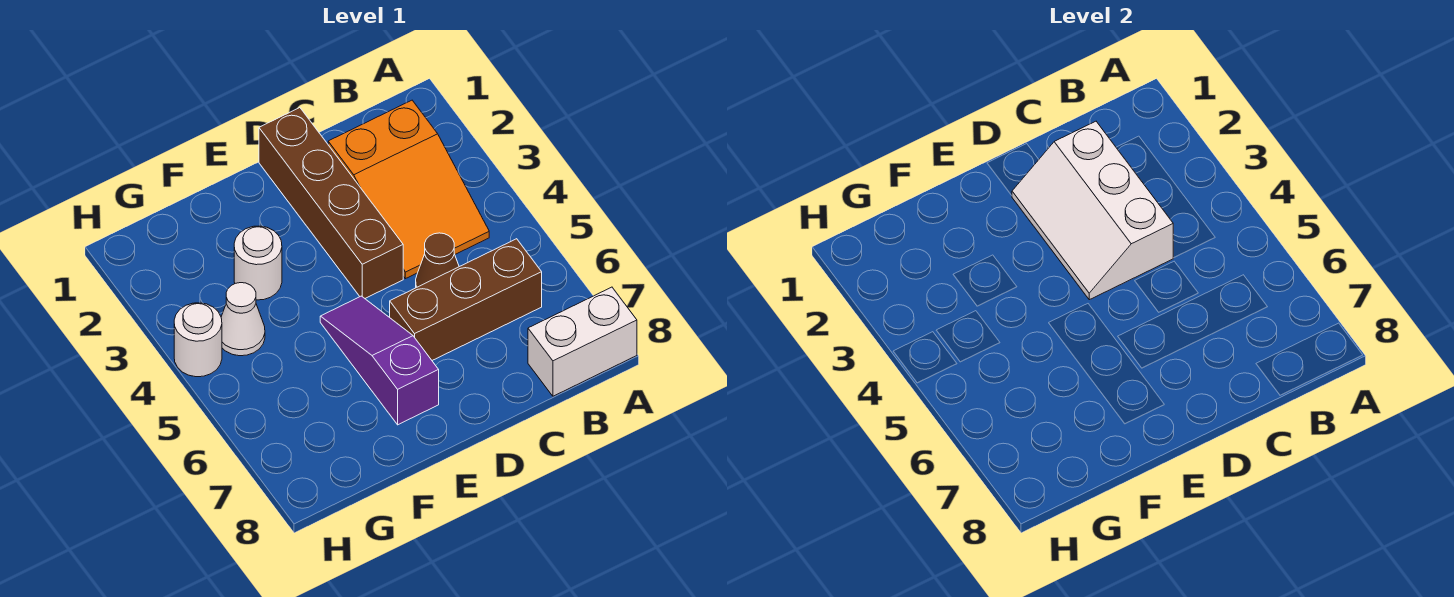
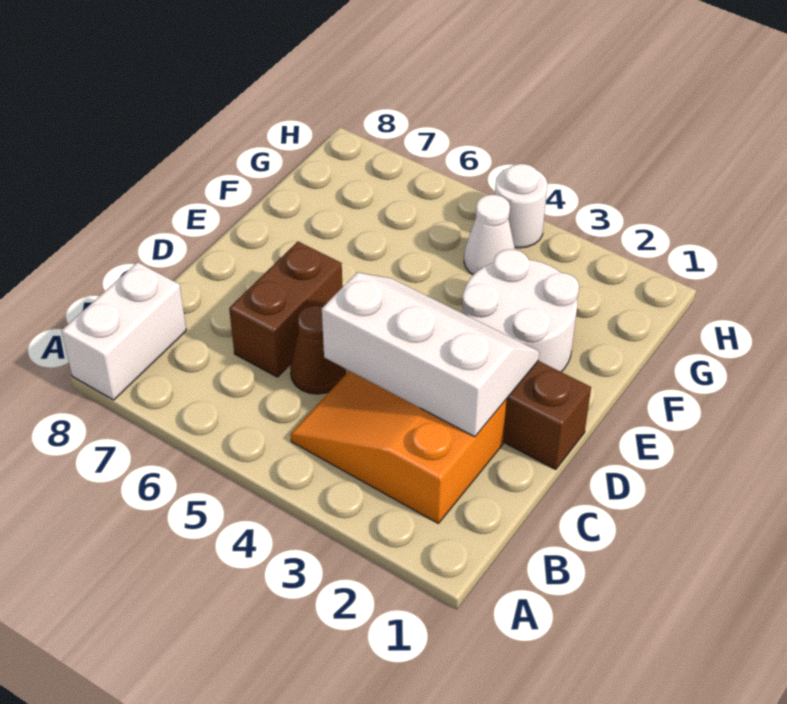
brown 1x3 brick [390,239,542,360] -> brown 1x2 brick [229,242,342,377]
purple 1x3 slope [320,296,439,425] -> none
white 1x1 round brick [234,226,282,300] -> white 2x2 round brick [462,249,579,372]

